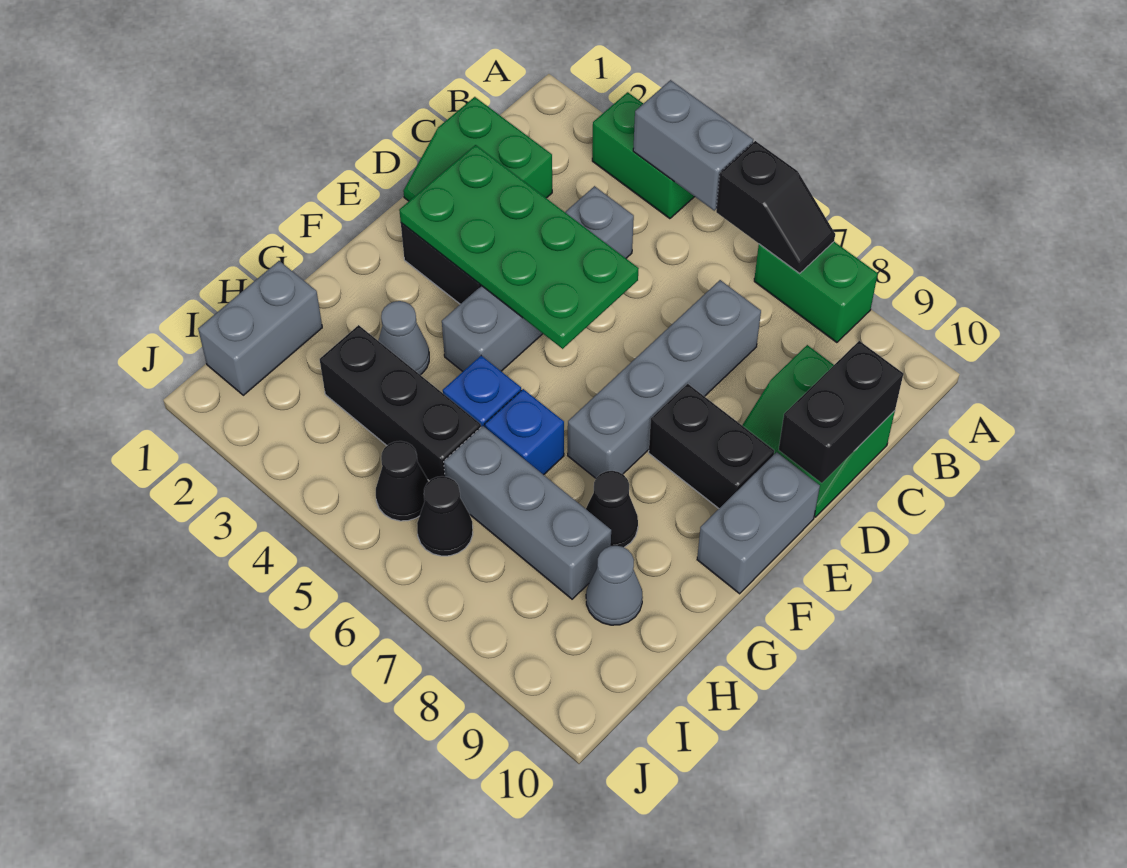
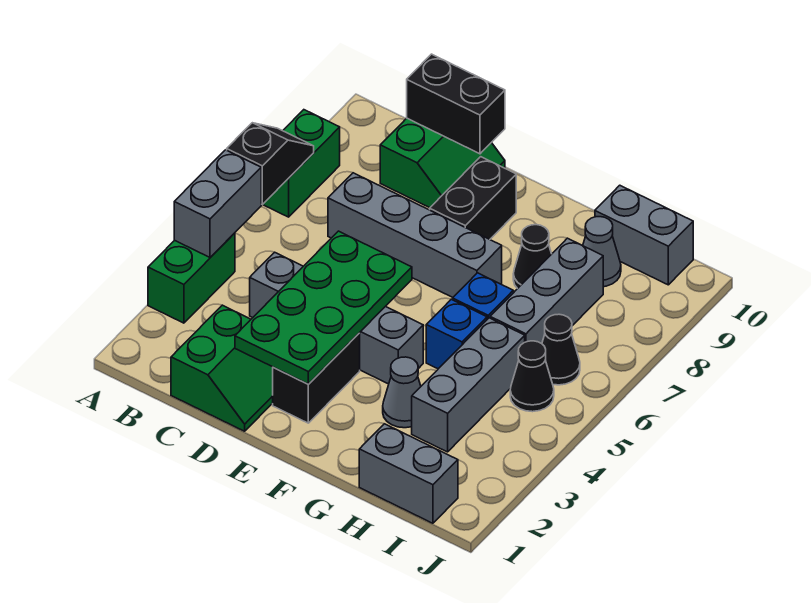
grey 1x2 brick [697,452,820,594] -> grey 1x2 brick moved to [595,185,693,285]
black 1x3 brick [320,325,481,481] -> grey 1x3 brick [412,318,525,452]

